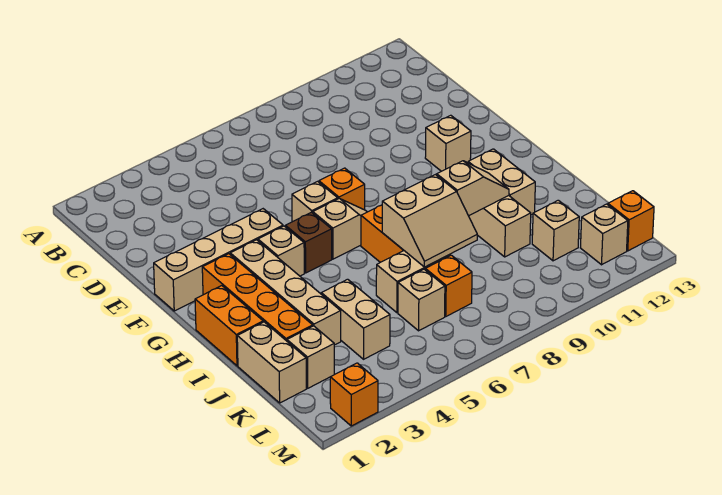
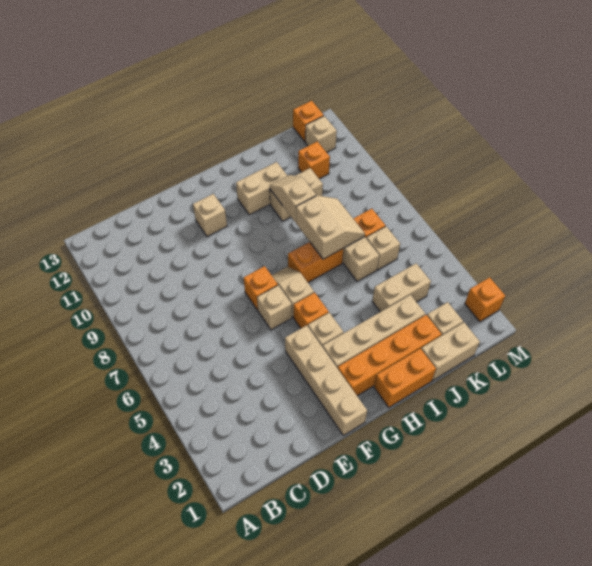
brown 1x1 brick [285,212,332,273] -> orange 1x1 brick [294,293,329,328]
tan 1x1 brick [532,200,579,261] -> orange 1x1 brick [298,141,330,179]

